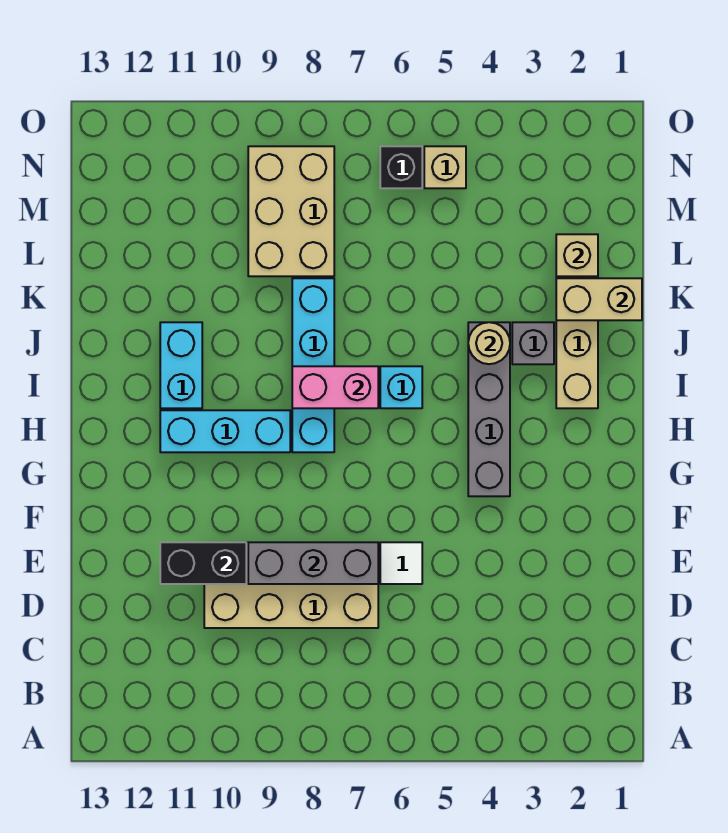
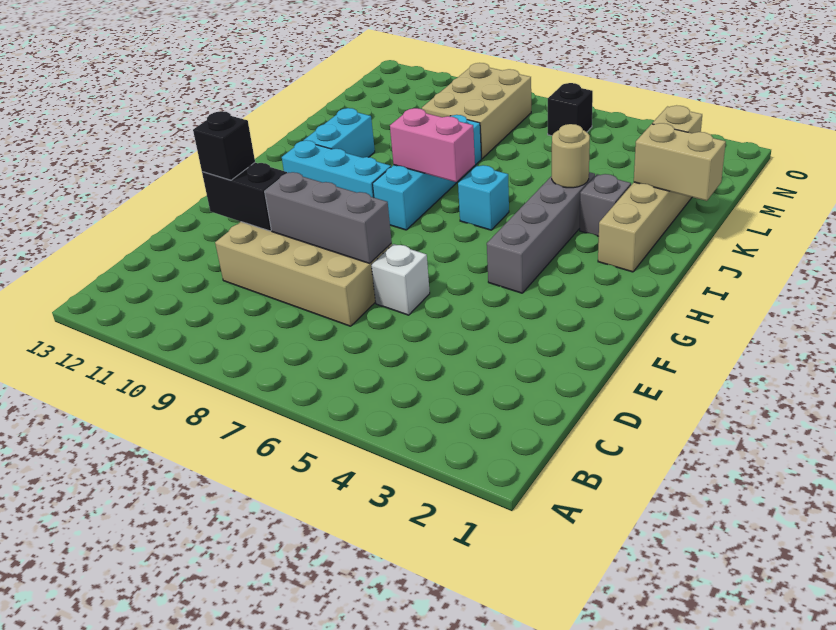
white 1x1 tile [380,542,422,584] -> white 1x1 brick [371,244,430,315]
none -> black 1x1 brick [193,111,255,180]
tan 1x1 brick [424,146,466,188] -> none

